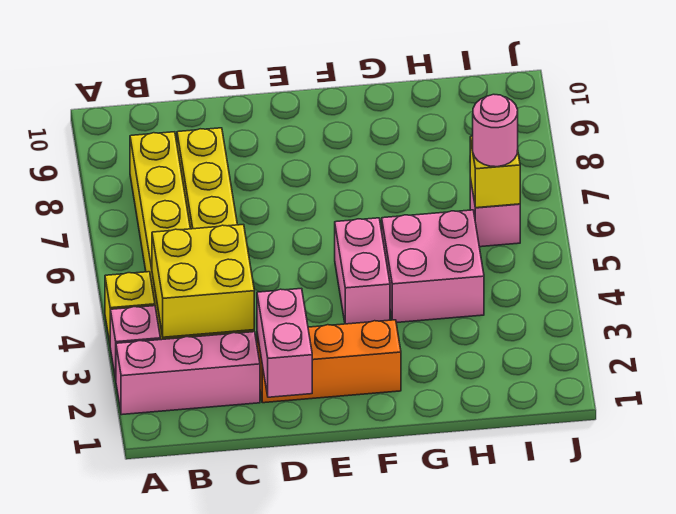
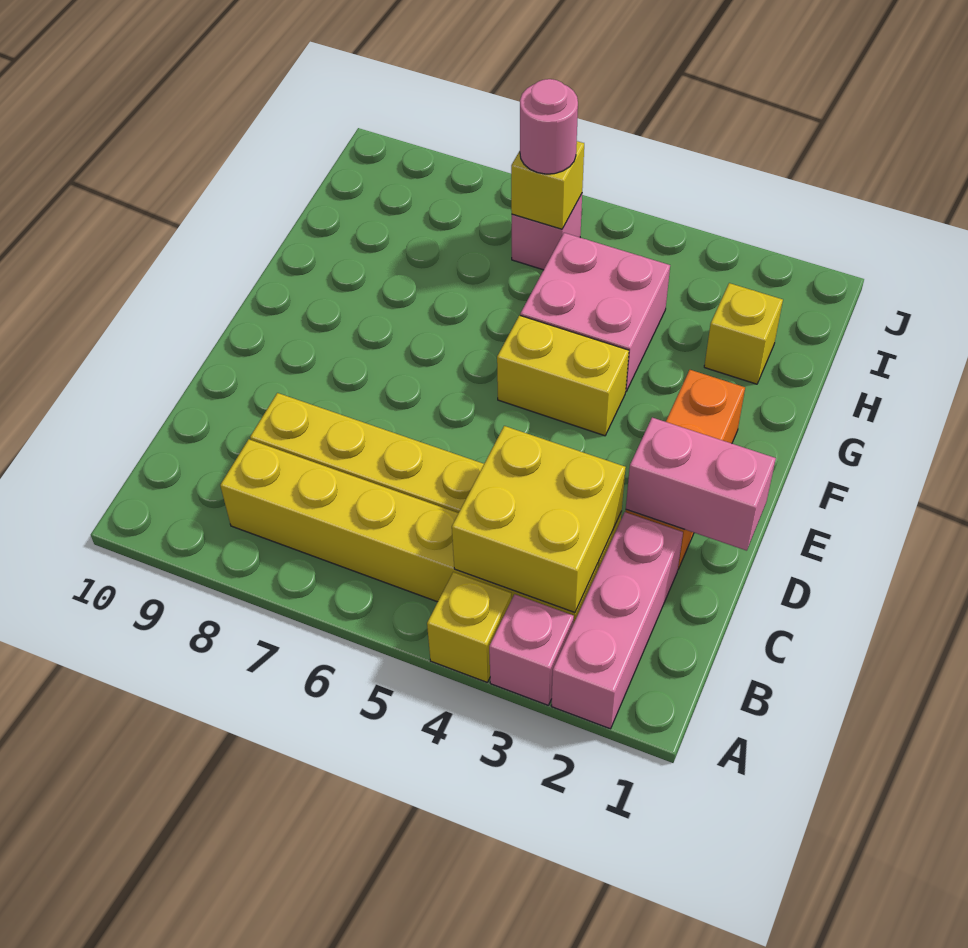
pink 1x2 brick [335,218,390,324] -> yellow 1x2 brick [497,315,629,436]
none -> yellow 1x1 brick [704,283,783,384]

